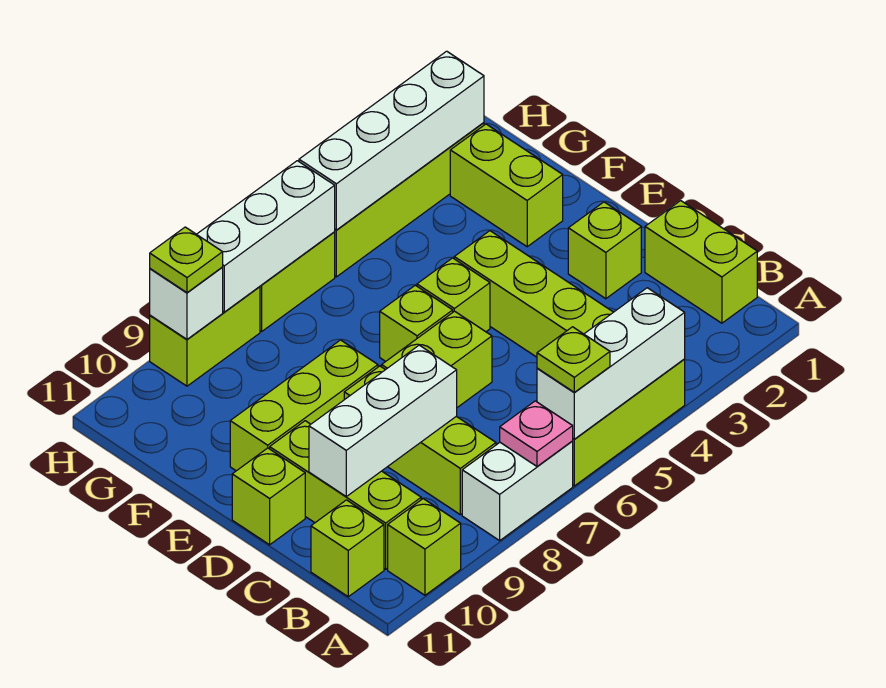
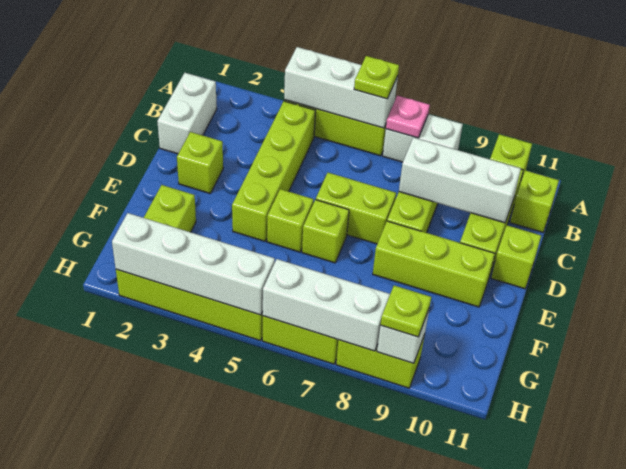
lime 1x2 brick [645,201,757,323] -> white 1x2 brick [157,73,217,154]

